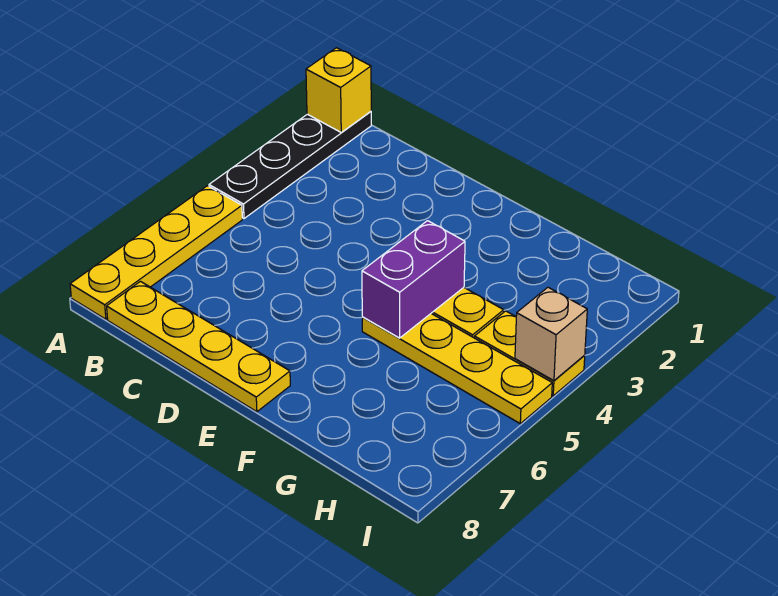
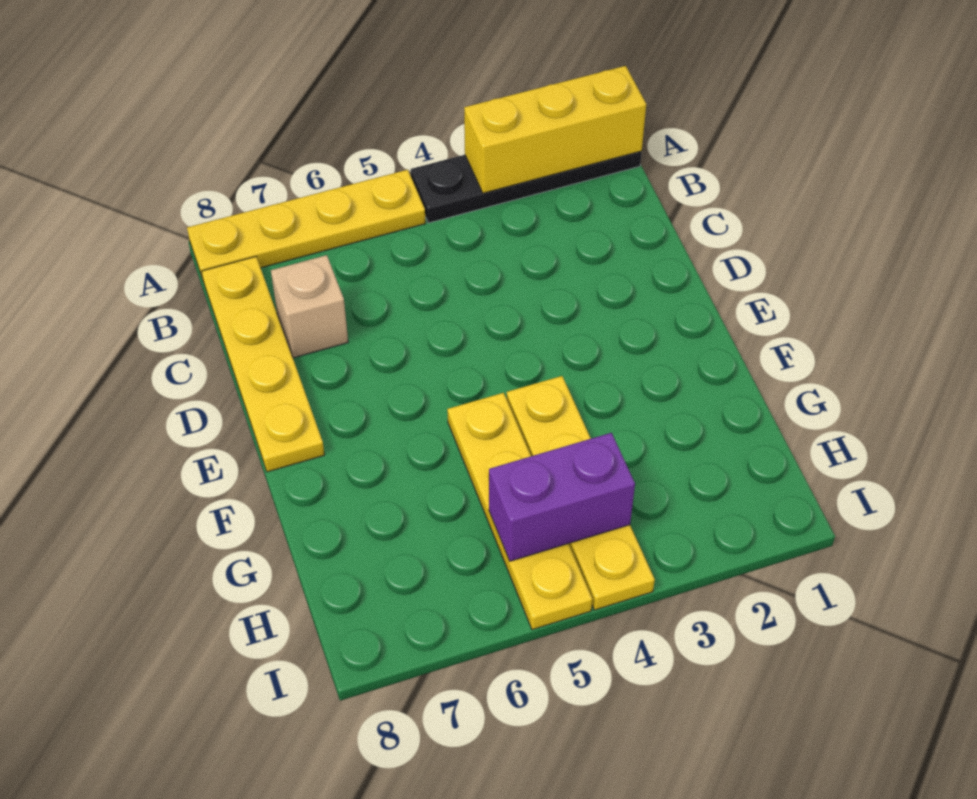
yellow 1x1 brick [306,48,371,133] -> yellow 1x3 brick [464,66,646,193]
purple 1x2 brick [362,221,465,338] -> purple 1x2 brick moved to [489,433,635,561]
tan 1x1 brick [515,287,587,381] -> tan 1x1 brick moved to [271,255,348,358]

